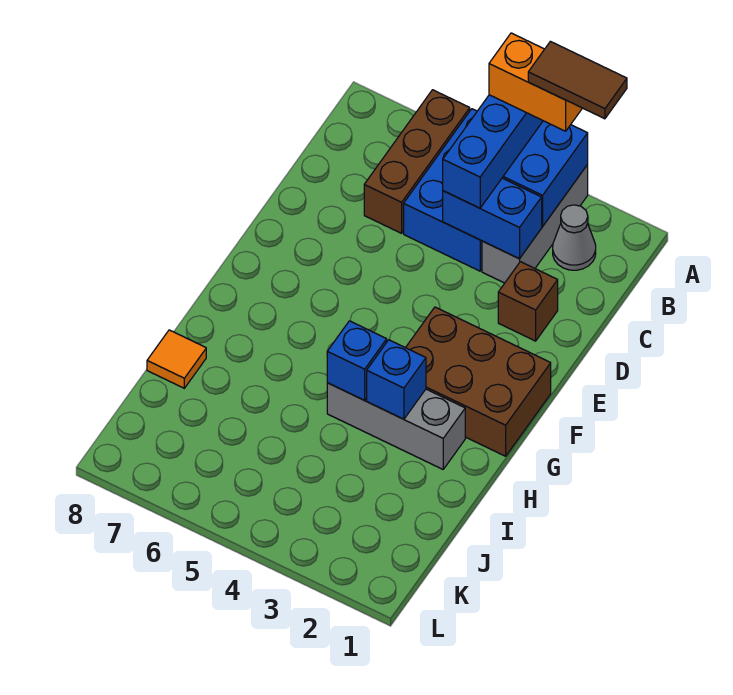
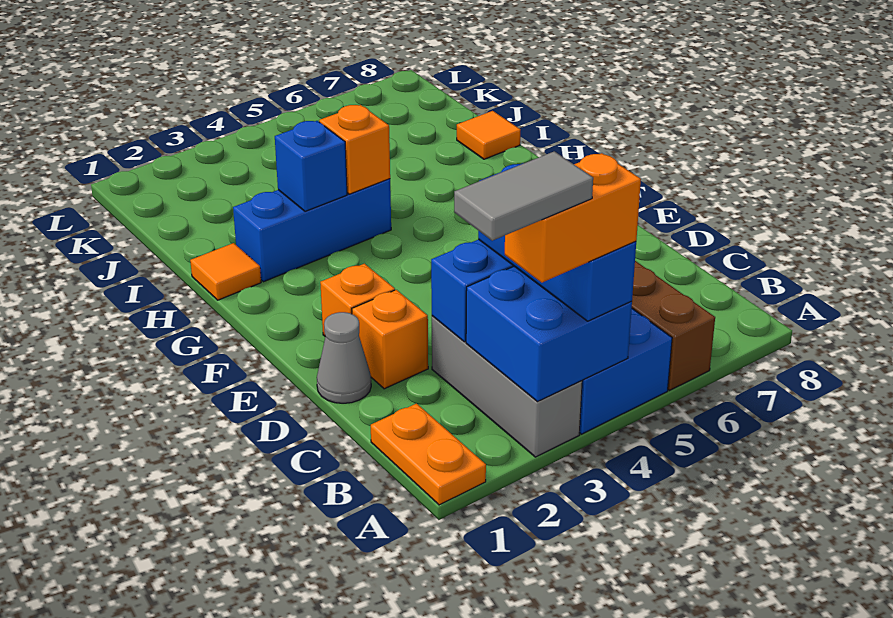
none -> orange 1x2 plate [371,404,486,505]
brown 1x2 tile [528,41,627,119] -> grey 1x2 tile [454,151,593,241]
grey 1x1 cone [553,205,596,270] -> grey 1x1 cone moved to [317,312,371,403]
brown 1x1 brick [498,262,558,341] -> orange 1x1 brick [352,290,428,389]
none -> orange 1x1 brick [320,264,395,336]
brown 2x3 brick [406,307,551,456] -> none
none -> orange 1x1 tile [190,243,261,300]
grey 1x3 brick [327,383,465,469] -> blue 1x3 brick [233,179,391,282]
blue 1x1 brick [327,321,387,400] -> orange 1x1 brick [319,105,390,194]

